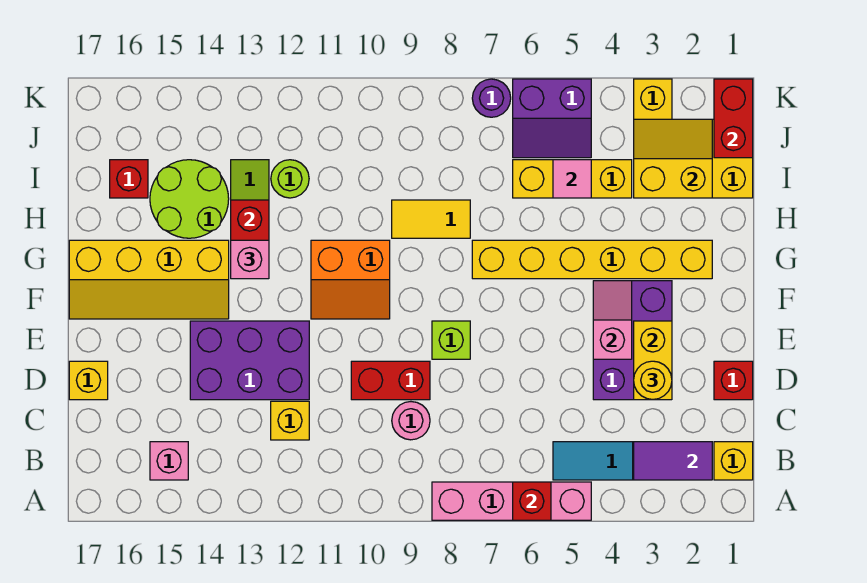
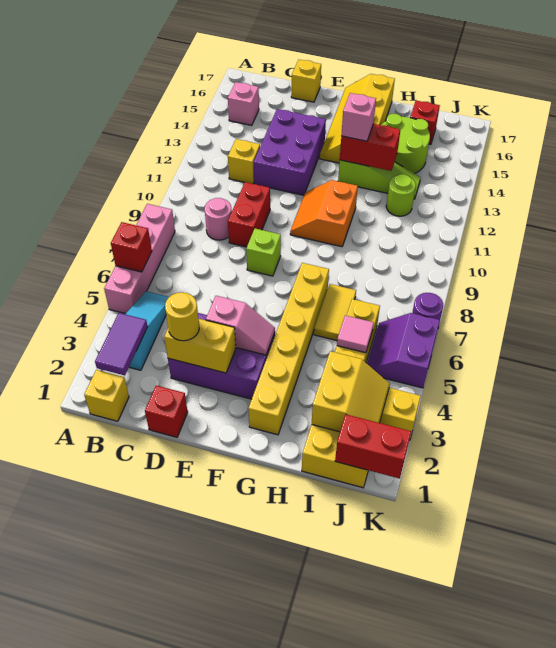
yellow 1x2 tile [392,200,470,238] -> yellow 1x2 tile moved to [314,284,356,340]

